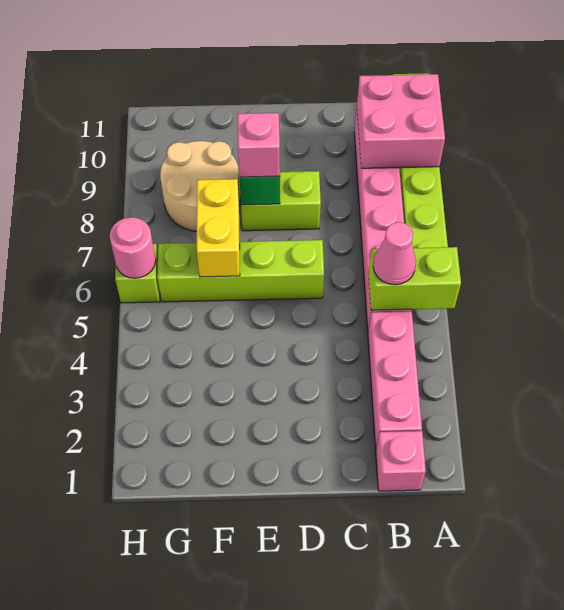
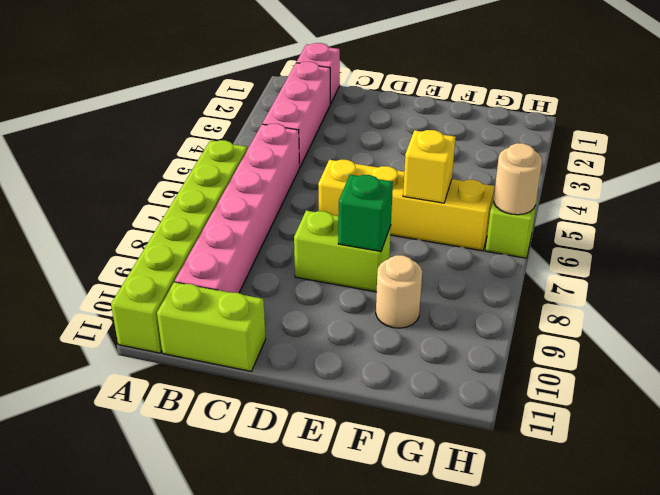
lime 1x2 brick [369,247,461,310] -> lime 1x2 brick moved to [157,282,266,371]
pink 2x2 brick [357,74,445,168] -> none
pink 1x1 cone [373,222,416,285] -> none
lime 1x4 brick [157,240,324,302] -> yellow 1x4 brick [318,160,494,251]
pink 1x1 brick [238,113,280,177] -> none
yellow 1x2 brick [197,179,240,277] -> yellow 1x1 brick [403,130,456,203]
tan 2x2 round brick [160,141,240,231] -> tan 1x1 round brick [376,255,422,328]
pink 1x1 round brick [110,217,156,278] -> tan 1x1 round brick [494,143,542,215]

